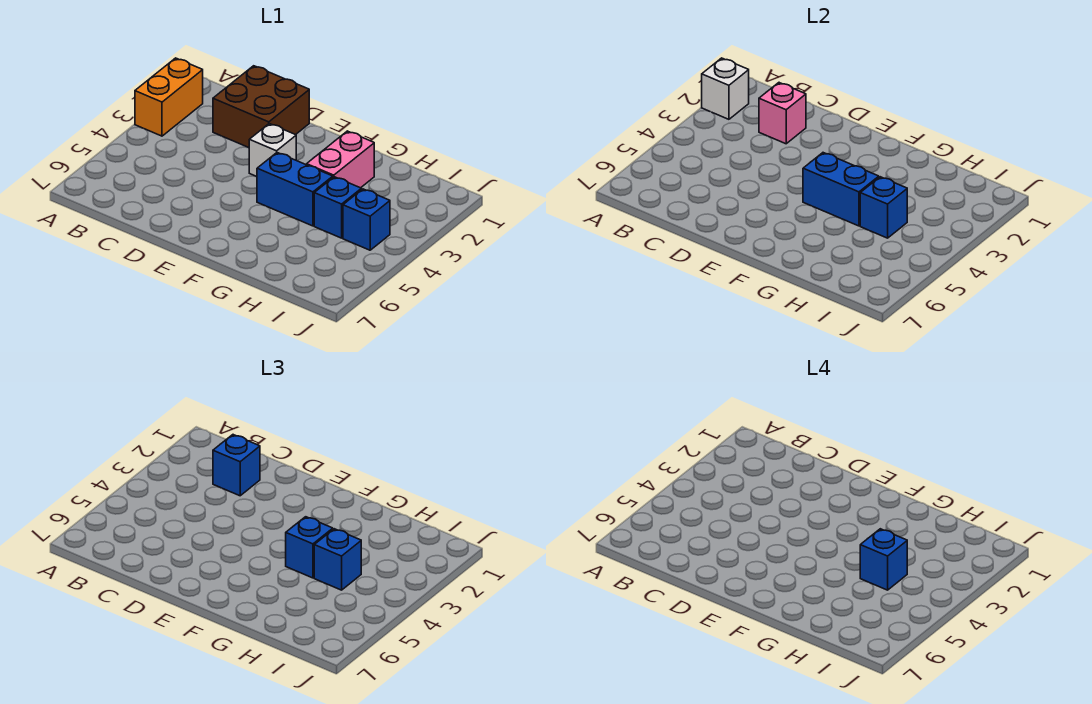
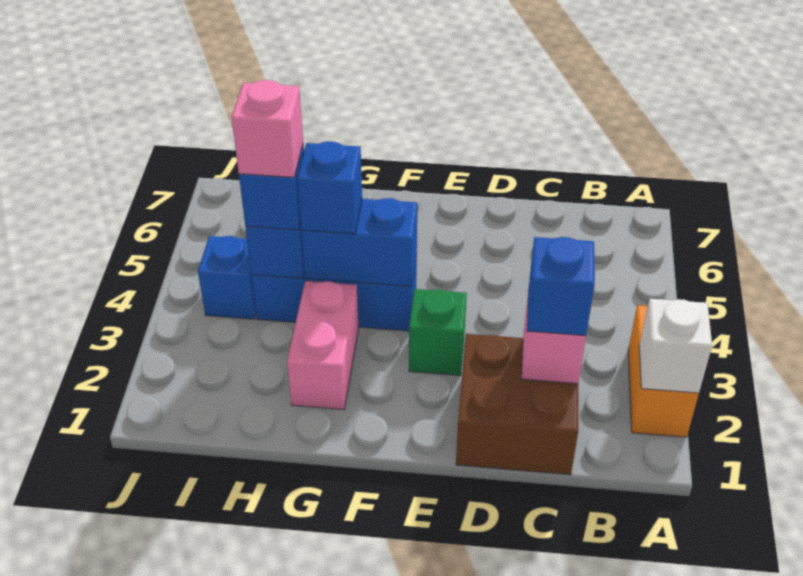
white 1x1 brick [249,124,296,176] -> green 1x1 brick [409,289,467,376]
blue 1x1 brick [860,529,907,590] -> pink 1x1 brick [232,80,303,177]

